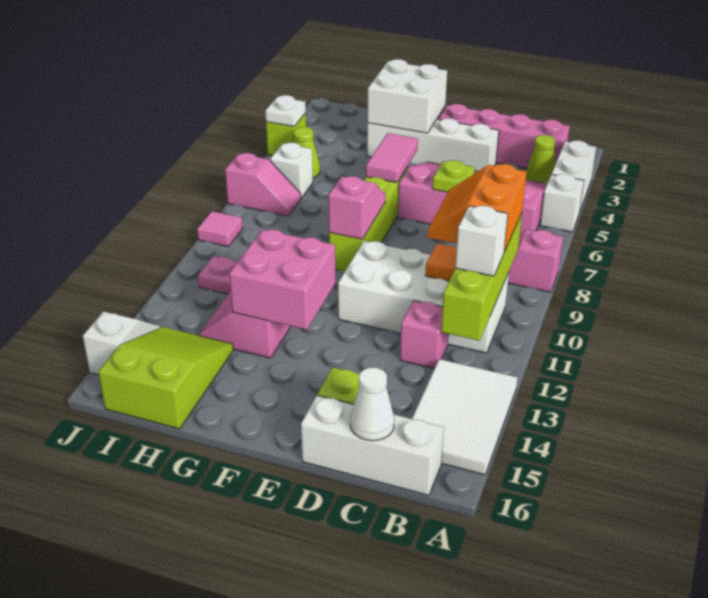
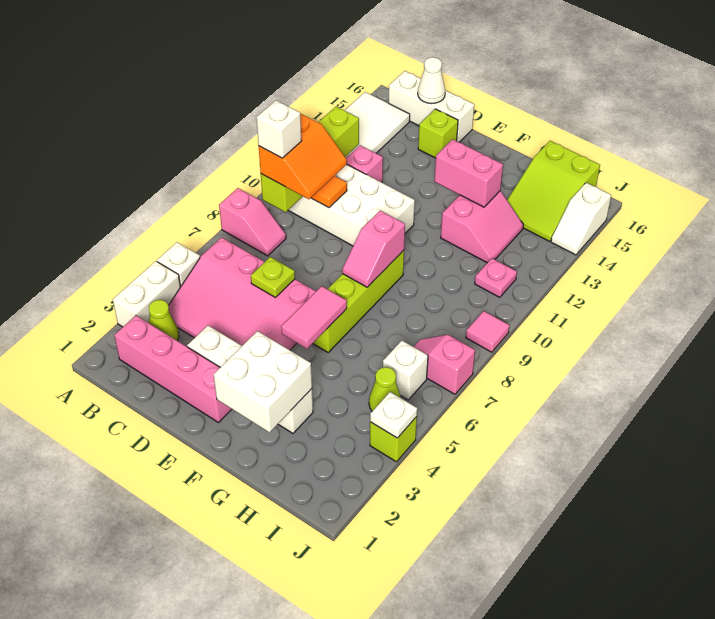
white 1x1 brick [455,206,508,276] -> white 1x1 brick moved to [256,100,302,158]
pink 2x2 brick [229,230,336,330] -> pink 1x2 brick [434,139,503,207]

